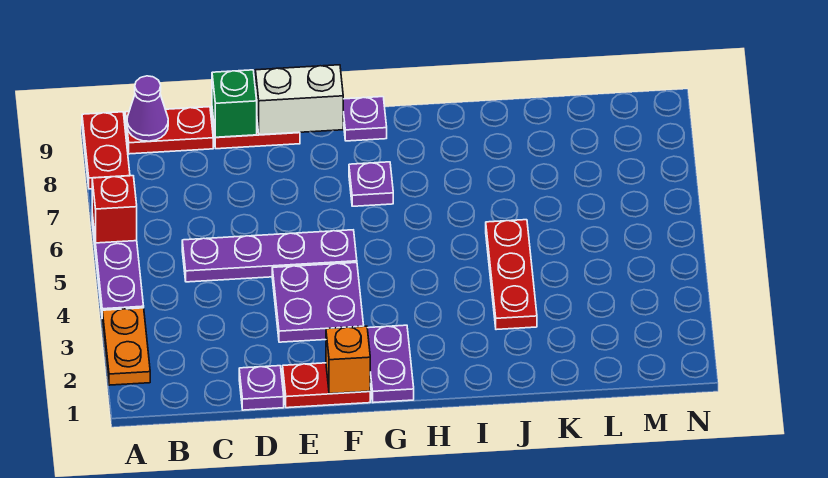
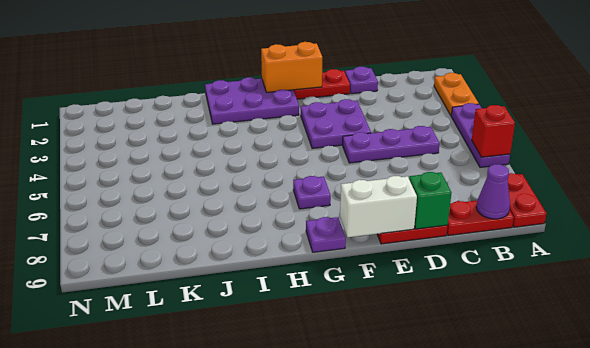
purple 1x4 plate [182,230,357,282] -> purple 1x3 plate [343,126,440,163]
orange 1x1 brick [326,326,370,394] -> orange 1x2 brick [261,42,323,92]
purple 1x2 plate [367,325,414,403] -> purple 2x3 plate [205,77,299,124]
red 1x3 plate [486,220,537,330] -> none

